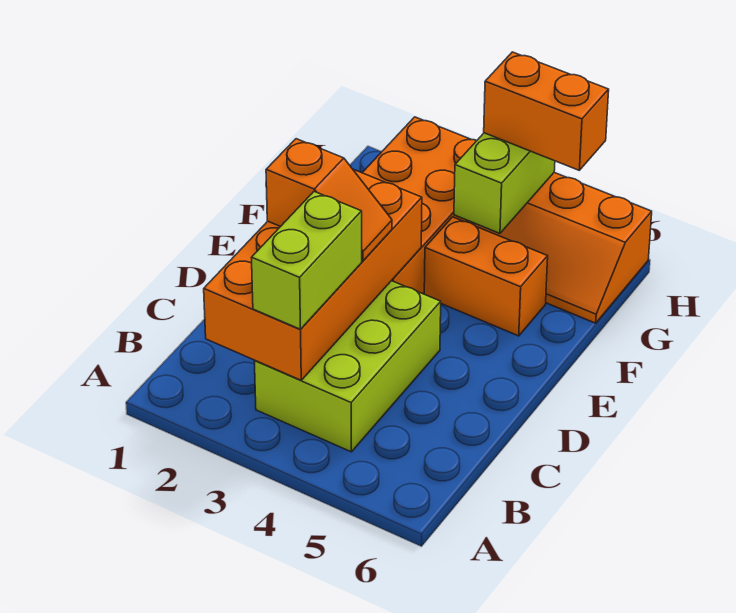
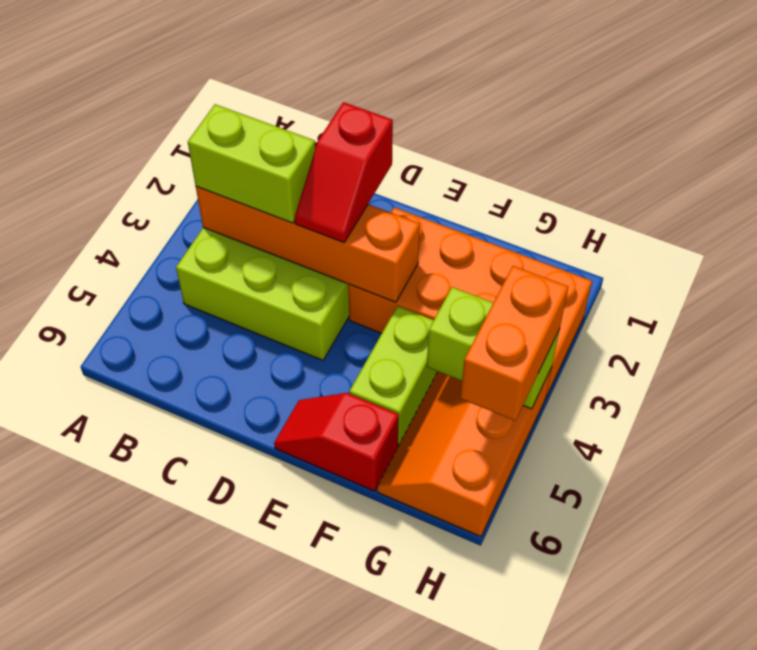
orange 2x4 brick [204,169,422,380] -> orange 1x4 brick [196,187,420,302]
orange 1x2 slope [266,139,392,261] -> red 1x2 slope [295,102,393,242]
none -> red 1x2 slope [274,393,399,491]
orange 1x2 brick [424,217,548,336] -> lime 1x2 brick [349,306,438,445]

